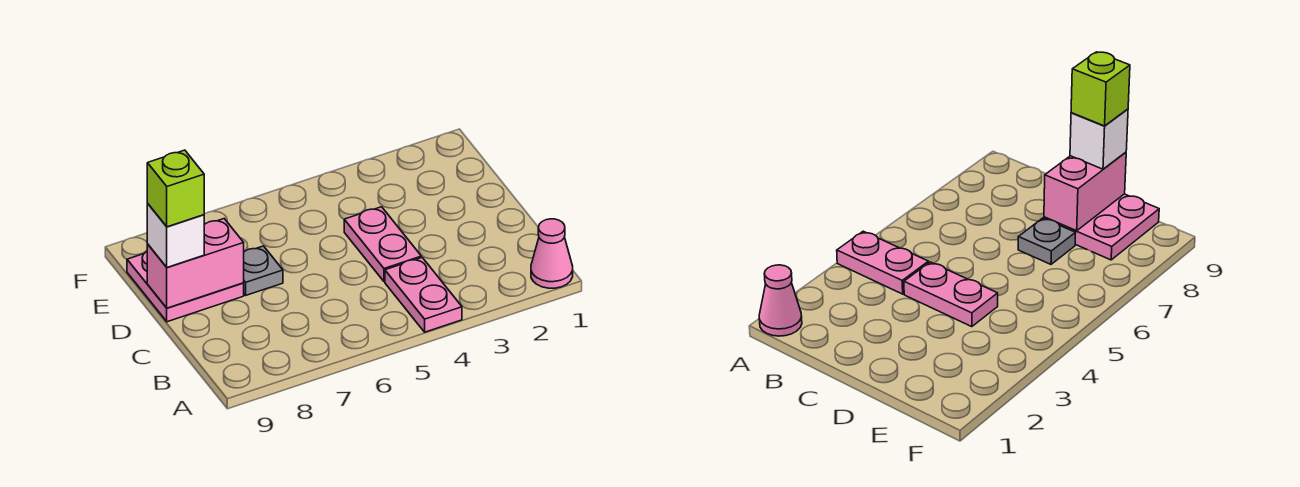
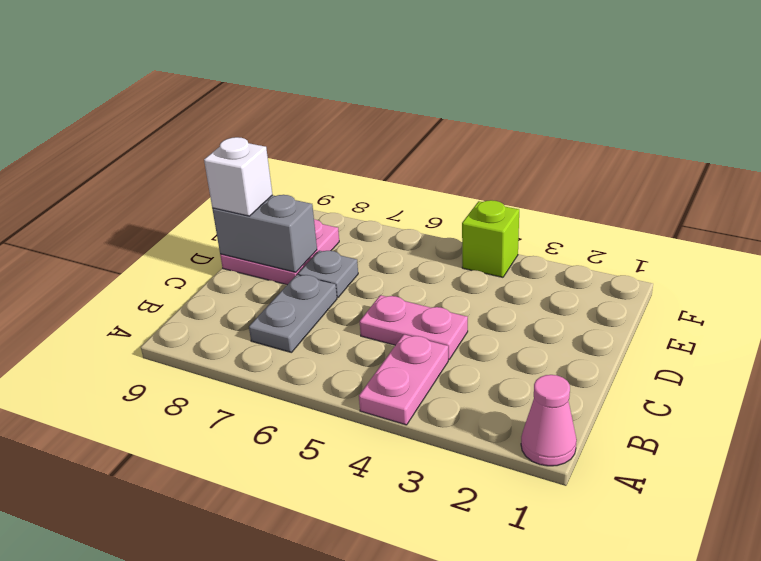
none -> grey 1x2 plate [249,275,337,352]
pink 1x2 plate [344,207,421,282] -> pink 1x2 plate turned to [360,295,468,359]
pink 1x2 brick [147,219,244,308] -> grey 1x2 brick [212,195,317,272]
lime 1x1 brick [147,150,204,227] -> lime 1x1 brick moved to [462,200,519,277]

